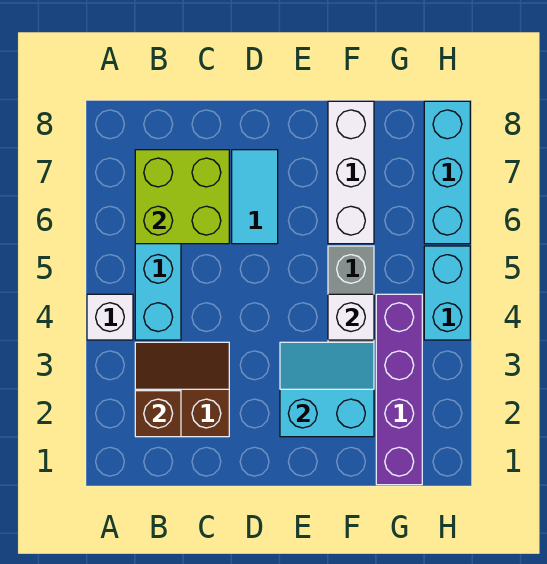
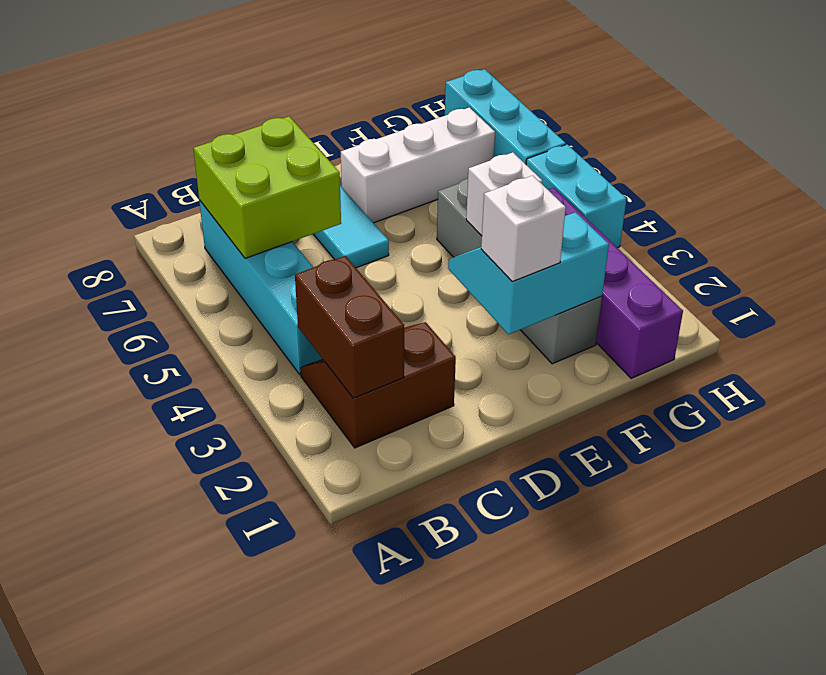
white 1x1 brick [87,294,133,340] -> white 1x1 brick moved to [481,176,566,282]
brown 1x1 brick [135,391,181,437] -> brown 1x2 brick [295,256,404,398]
white 1x3 brick [328,101,374,244] -> white 1x3 brick turned to [341,107,495,223]

